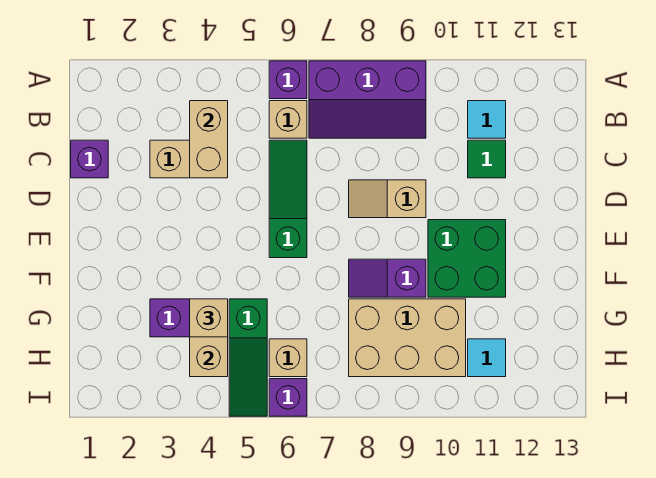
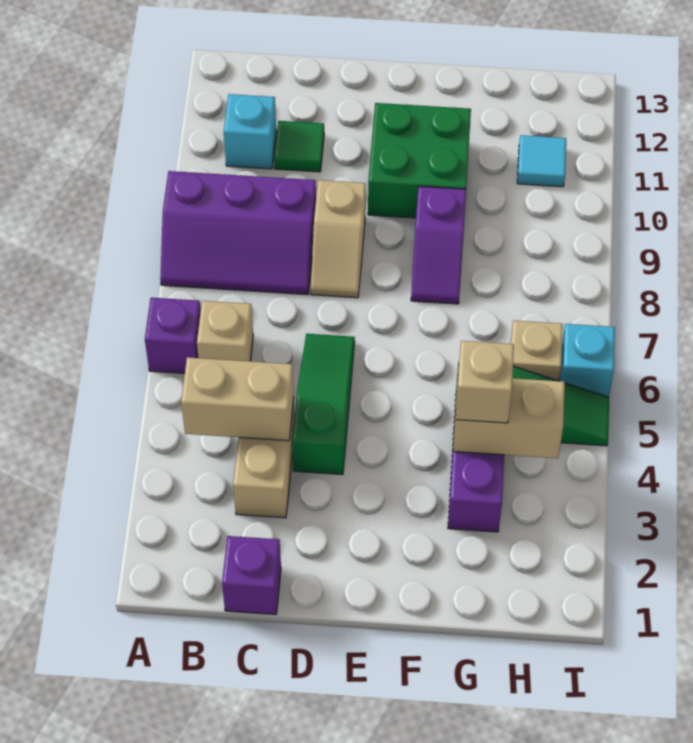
purple 2x3 slope [309,61,426,138] -> purple 2x3 slope turned to [160,171,316,295]
cyan 1x1 tile [468,101,506,138] -> cyan 1x1 brick [224,94,276,169]
green 1x3 slope [269,140,307,258] -> green 1x3 slope turned to [292,334,355,475]
tan 2x3 brick [349,299,466,377] -> none
purple 1x1 brick [269,379,307,416] -> cyan 1x1 brick [560,324,615,397]

